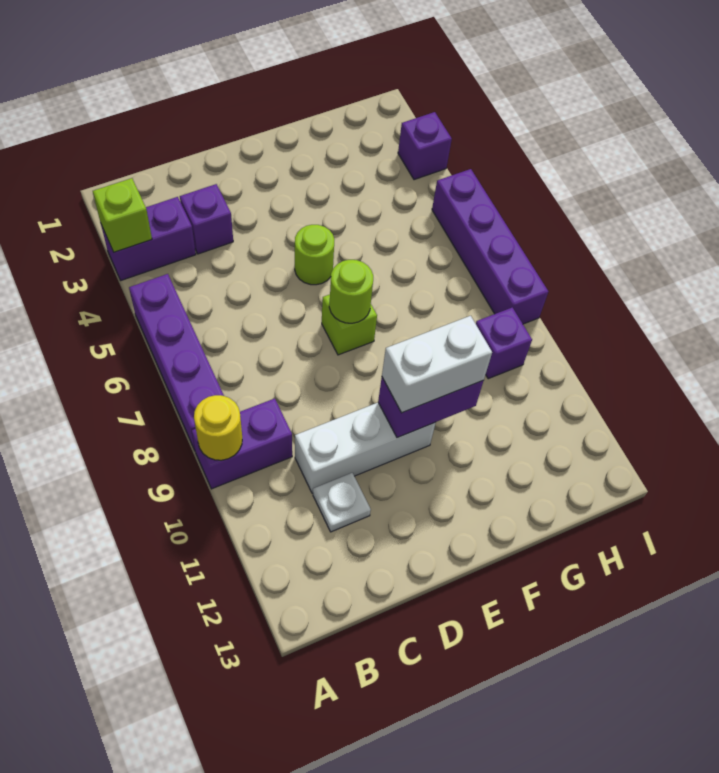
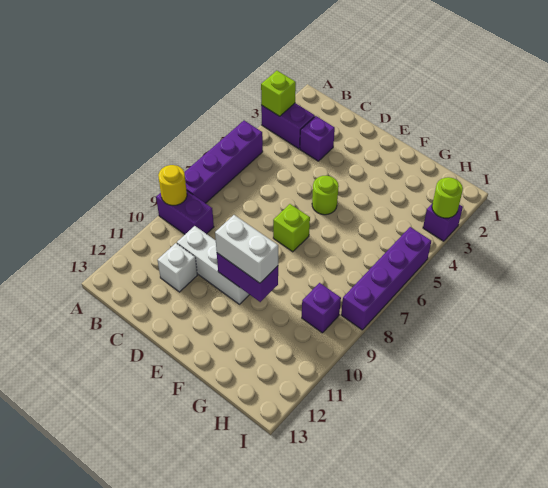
white 1x1 plate [313,473,371,532] -> white 1x1 brick [158,243,197,292]
lime 1x1 round brick [329,260,373,323] -> lime 1x1 round brick moved to [432,177,463,218]

